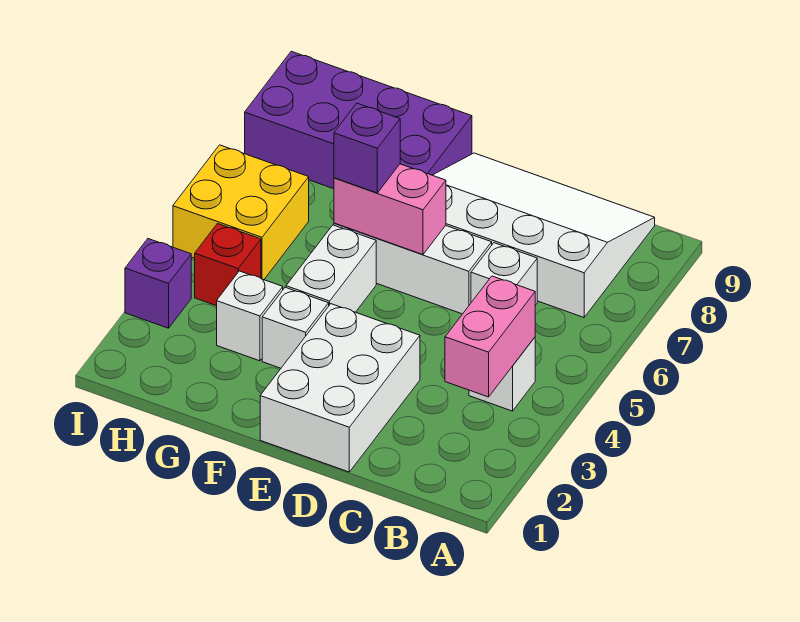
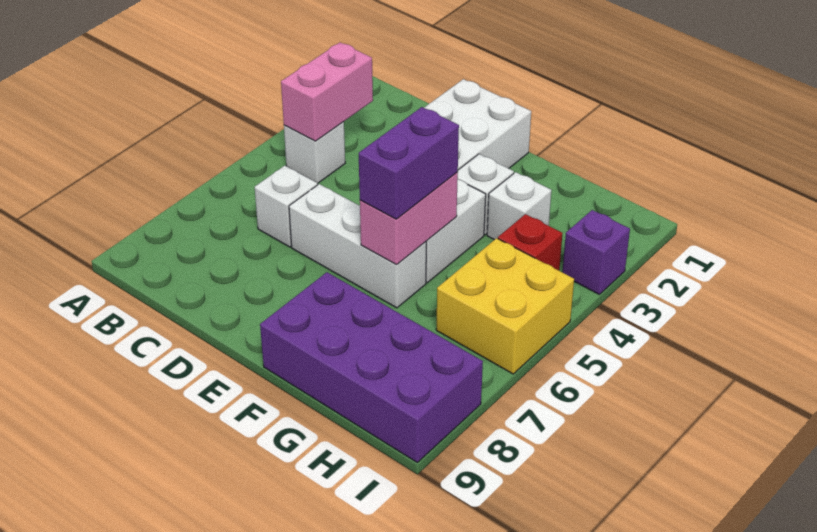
white 3x4 slope [433,153,655,317] -> none
pink 1x2 brick [334,164,446,255] -> pink 1x2 brick turned to [360,172,458,265]
purple 1x1 brick [334,103,400,193] -> purple 1x2 brick [359,107,459,219]

